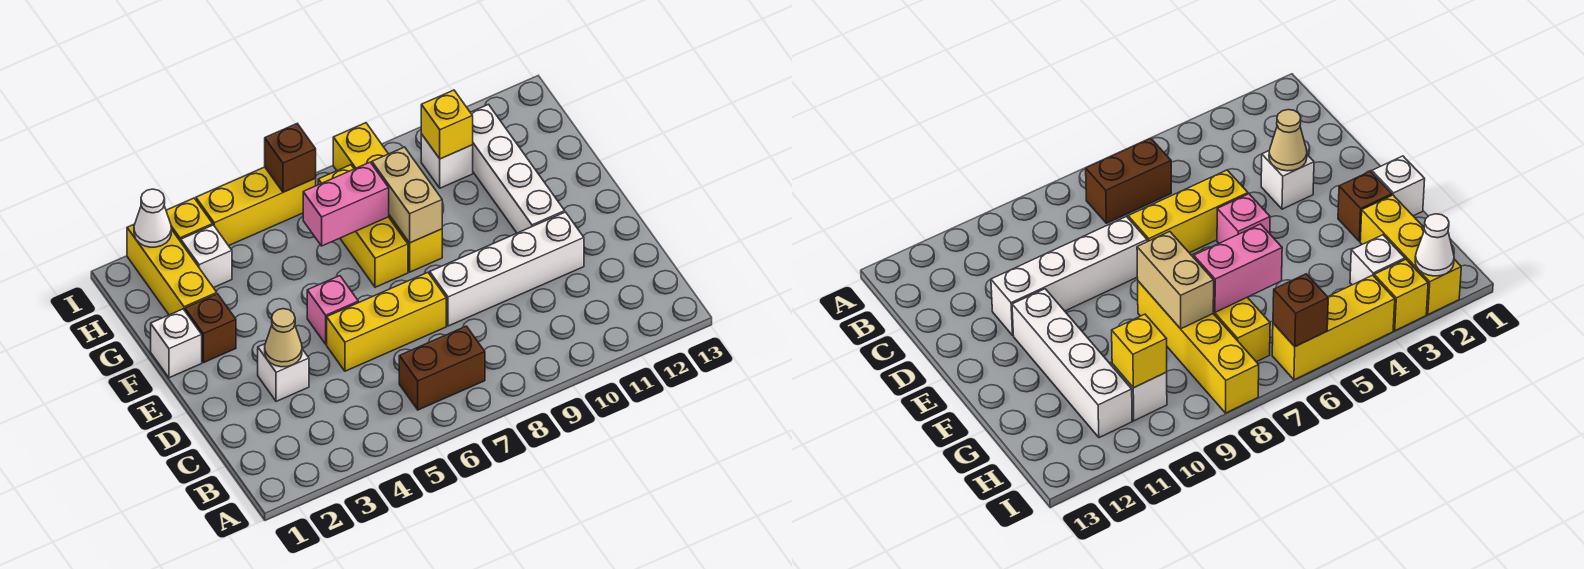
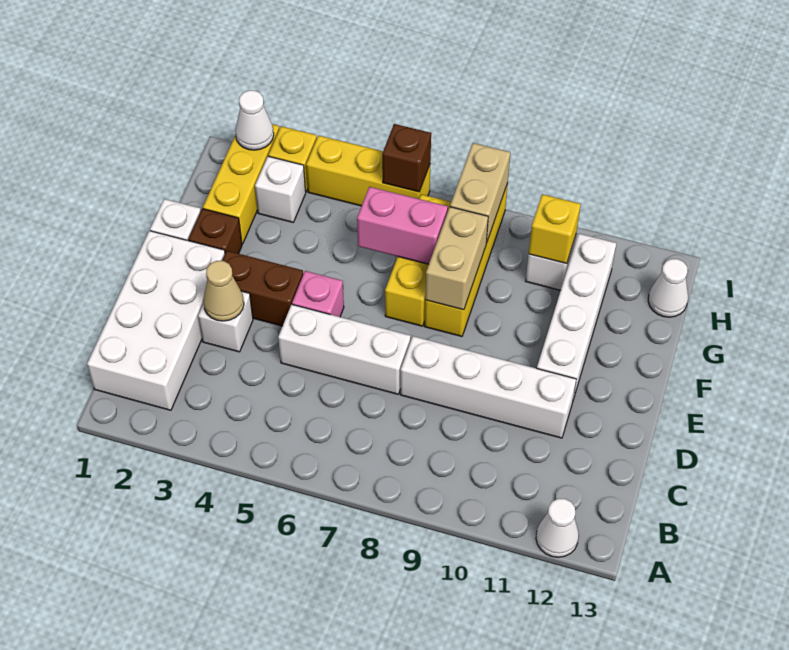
none -> white 1x1 cone [536,499,579,557]
none -> white 2x4 brick [87,231,225,410]
brown 1x2 brick [399,326,485,410] -> brown 1x2 brick moved to [222,251,303,326]
yellow 1x3 brick [327,272,446,371] -> white 1x3 brick [278,304,411,394]
none -> tan 1x2 brick [450,143,510,243]
none -> white 1x1 cone [648,259,688,317]

